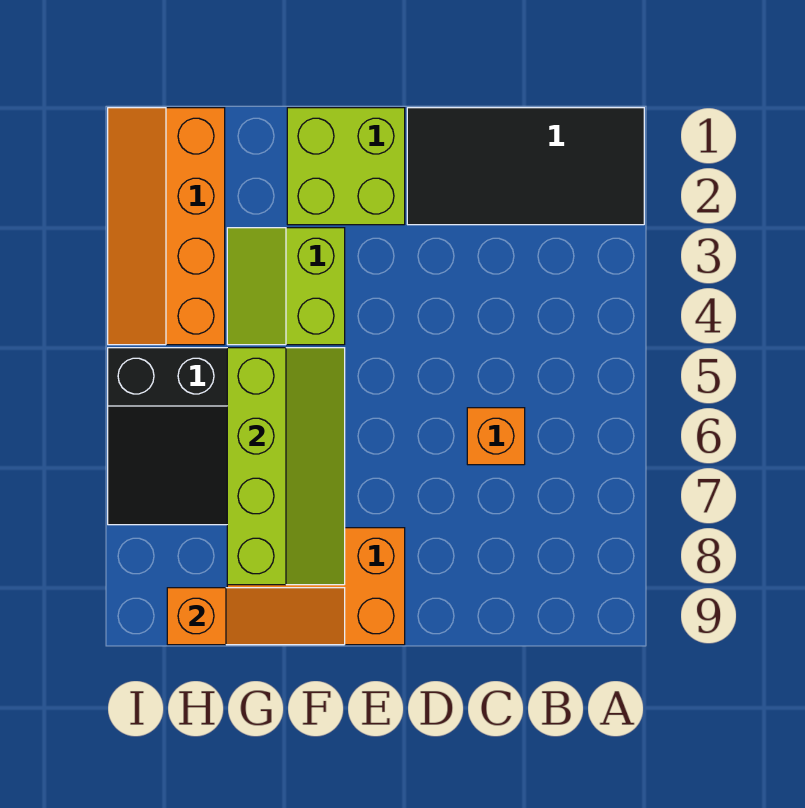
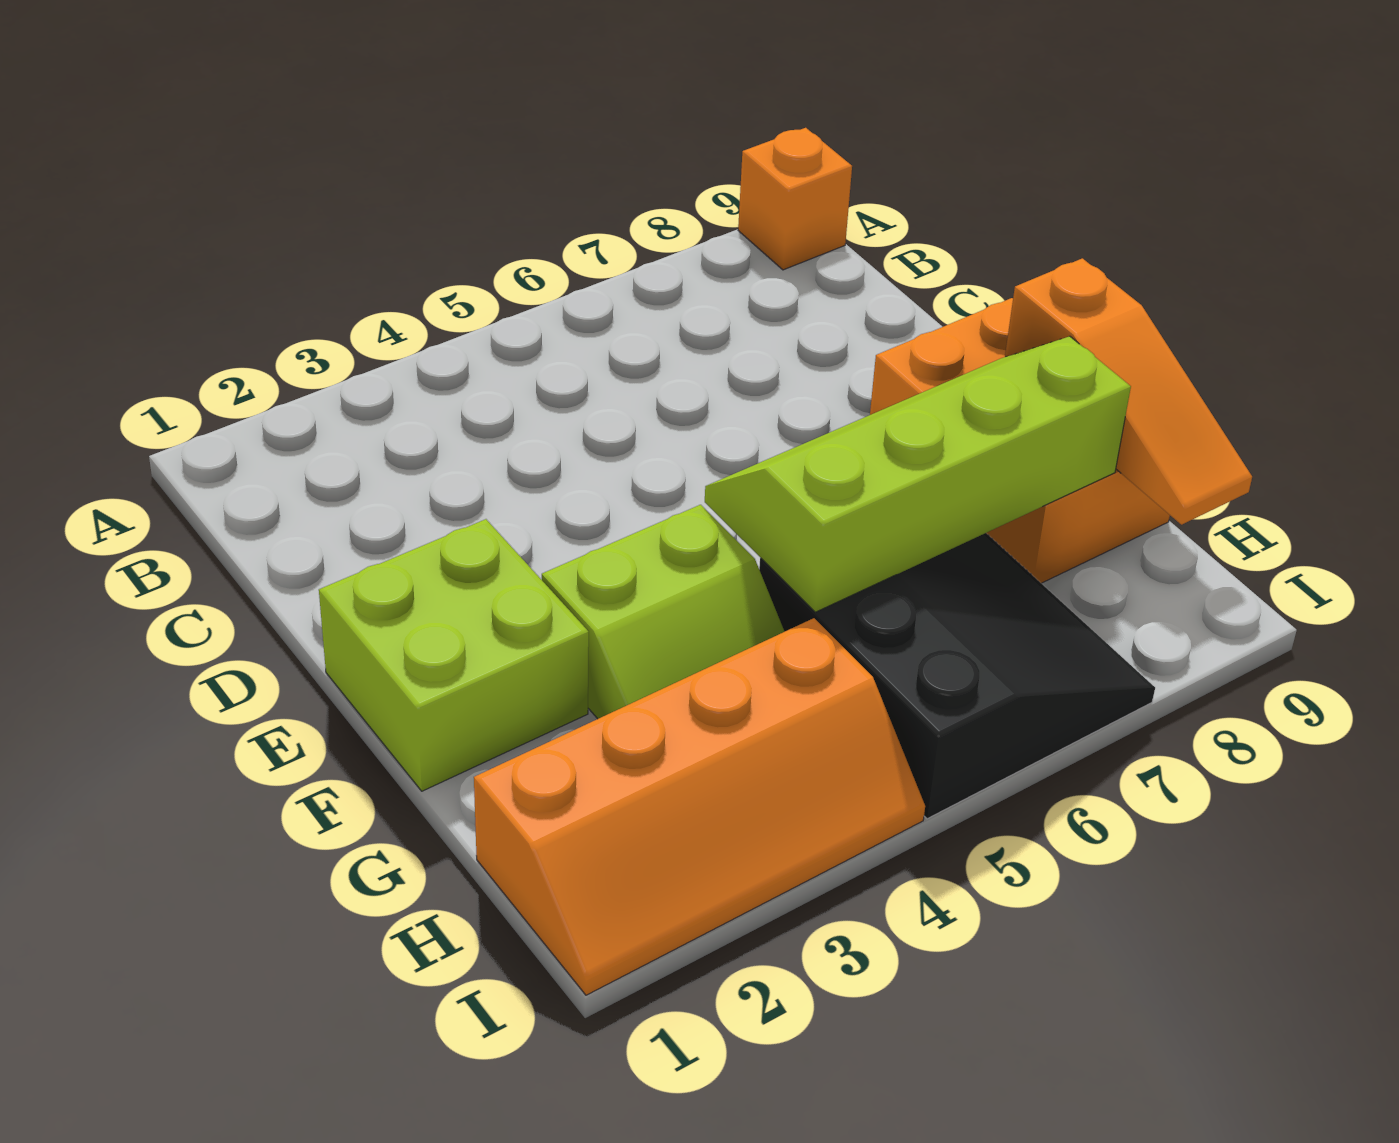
black 2x4 tile [407,108,644,225] -> none
orange 1x1 brick [467,408,525,465] -> orange 1x1 brick moved to [738,128,852,270]
orange 1x3 slope [167,588,345,645] -> orange 1x3 slope turned to [1005,258,1252,525]

